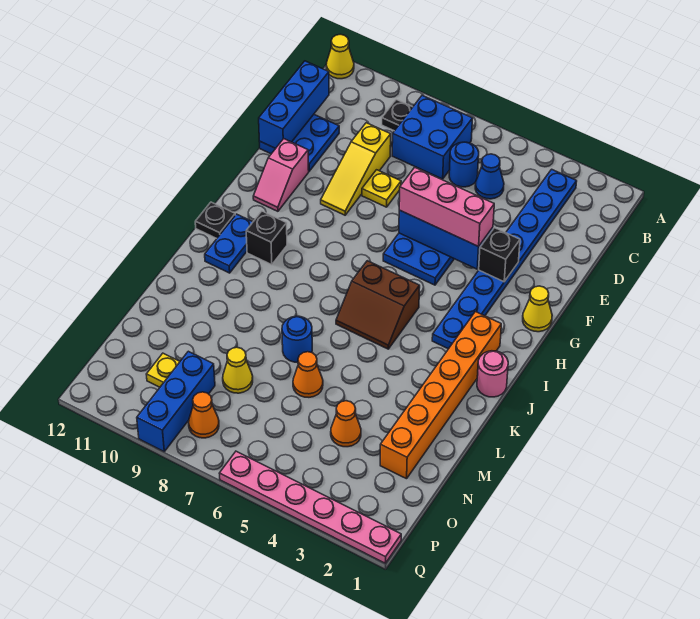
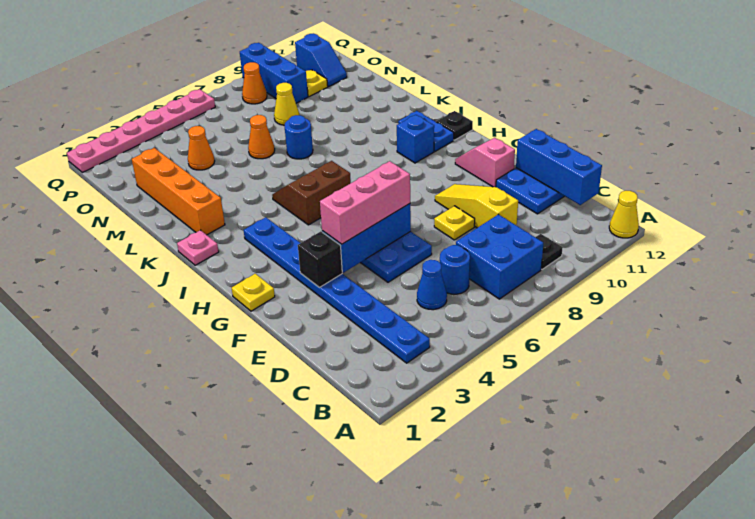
yellow 1x1 cone [523,286,552,332] -> yellow 1x1 plate [232,274,275,311]
orange 1x6 brick [380,312,501,479] -> orange 1x4 brick [132,148,225,235]
black 1x1 brick [246,211,287,265] -> blue 1x1 brick [397,115,434,163]
pink 1x1 round brick [477,351,508,397] -> pink 1x1 plate [177,230,219,265]
none -> blue 1x2 slope [295,34,347,87]

